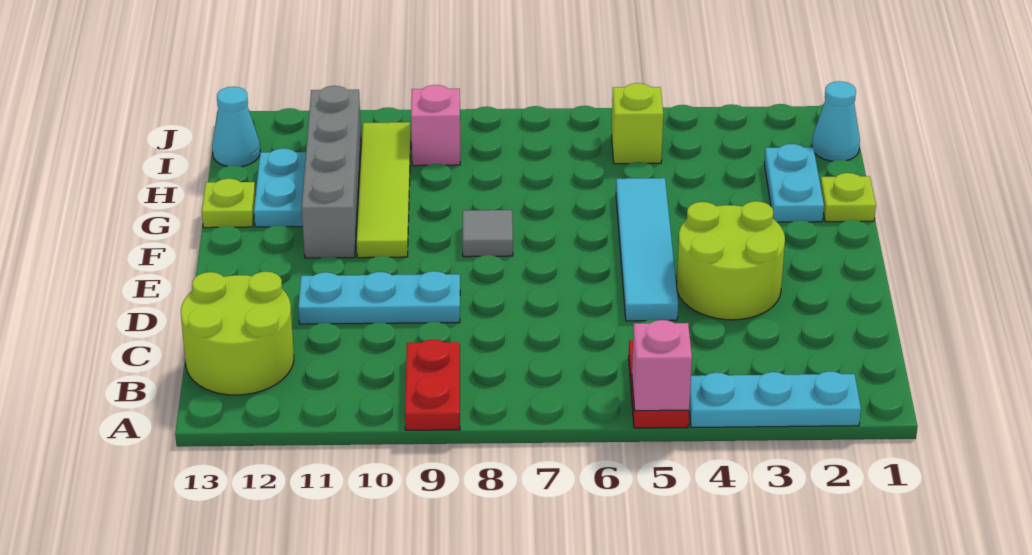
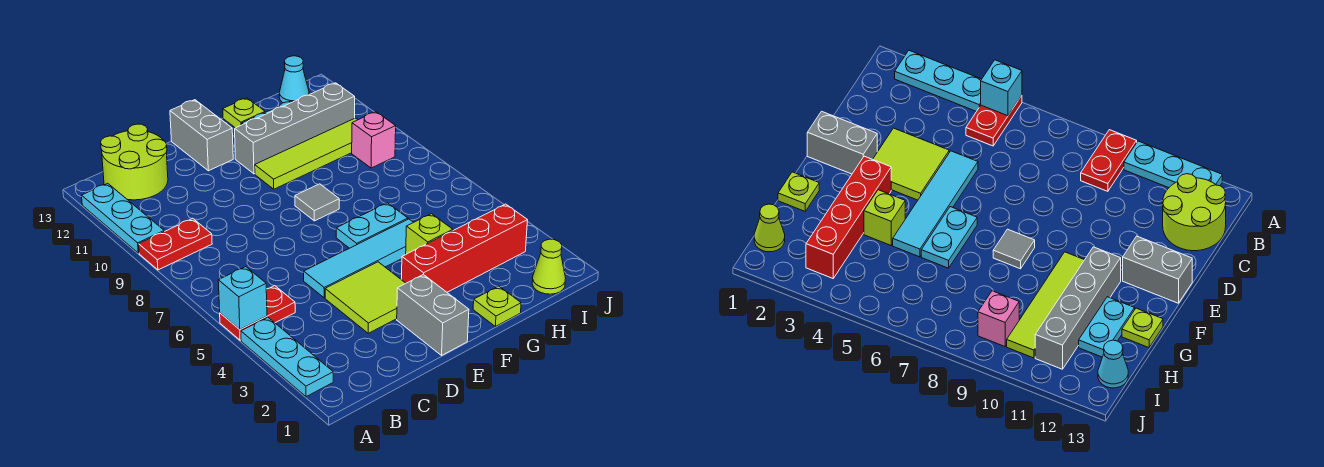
pink 1x1 brick [632,320,692,411] -> cyan 1x1 brick [218,267,267,330]
lime 2x2 round brick [677,201,785,320] -> lime 2x2 tile [325,262,406,333]
cyan 1x3 plate [298,271,460,324] -> cyan 1x3 plate moved to [82,183,164,253]
none -> grey 1x2 brick [397,275,469,355]
none -> grey 1x2 brick [170,100,233,171]
none -> red 1x4 brick [401,204,527,292]
cyan 1x2 plate [764,144,824,222] -> cyan 1x2 plate moved to [336,203,408,248]
cyan 1x1 cone [812,81,860,161] -> lime 1x1 cone [532,239,566,294]
lime 1x1 brick [611,83,663,164] -> lime 1x1 brick moved to [406,214,453,254]

